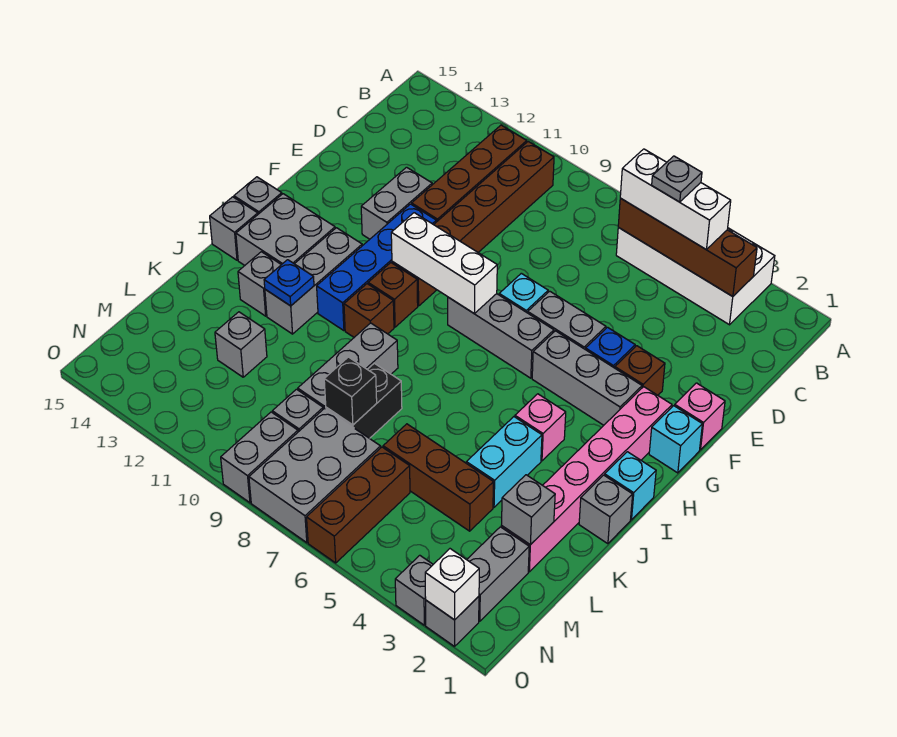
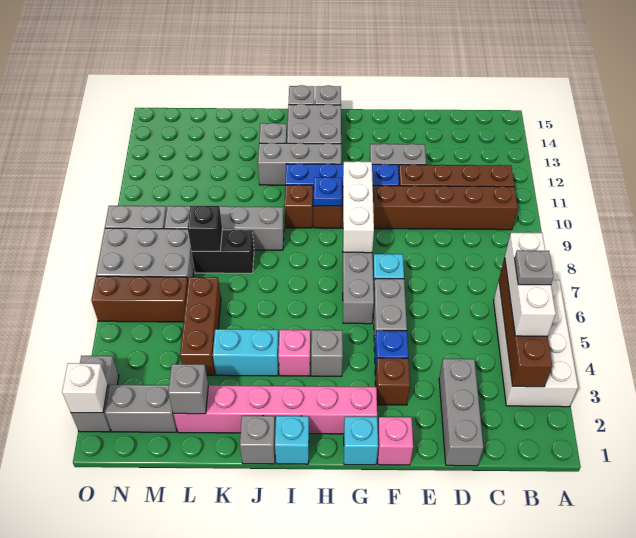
grey 1x3 brick [532,331,642,425] -> grey 1x3 brick moved to [439,359,483,466]
blue 1x1 plate [264,260,314,306] -> blue 1x1 plate moved to [314,177,342,206]
grey 1x1 brick [215,312,267,377] -> grey 1x1 brick moved to [311,330,343,376]

